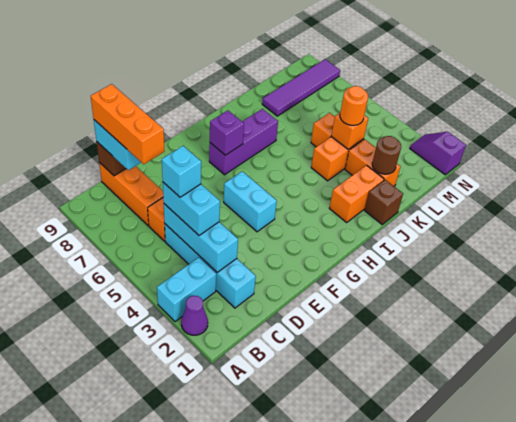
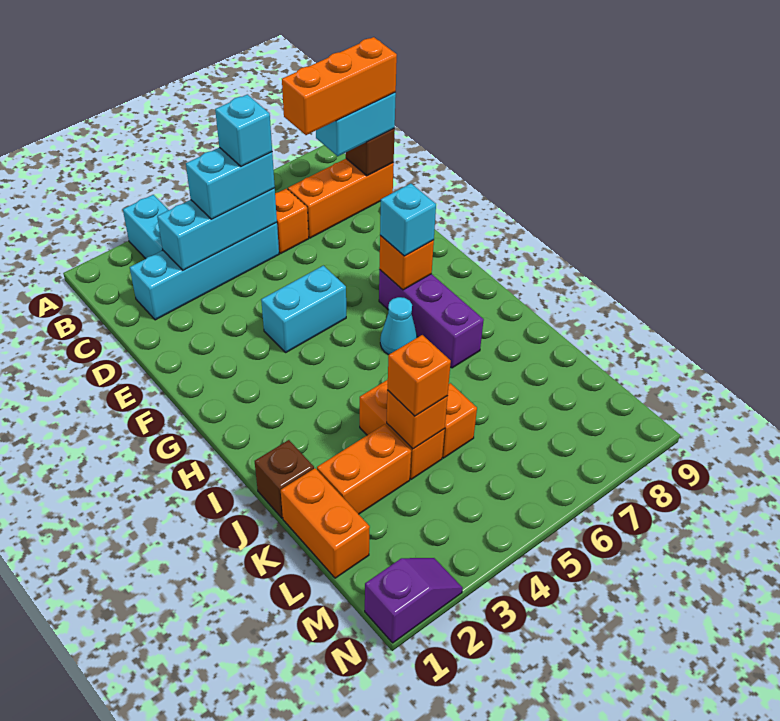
purple 1x1 cone [181,296,208,335] -> none
purple 1x1 brick [210,110,244,155] -> orange 1x1 brick [379,236,434,290]
none -> cyan 1x1 brick [380,184,436,256]
none -> cyan 1x1 cone [380,297,418,355]
orange 1x2 brick [329,165,384,222] -> orange 1x2 brick moved to [281,468,370,578]
brown 1x1 round brick [372,136,401,174] -> none
orange 1x1 round brick [340,86,368,125] -> orange 1x1 brick [387,335,451,416]
purple 1x4 tile [262,59,340,116] -> none

